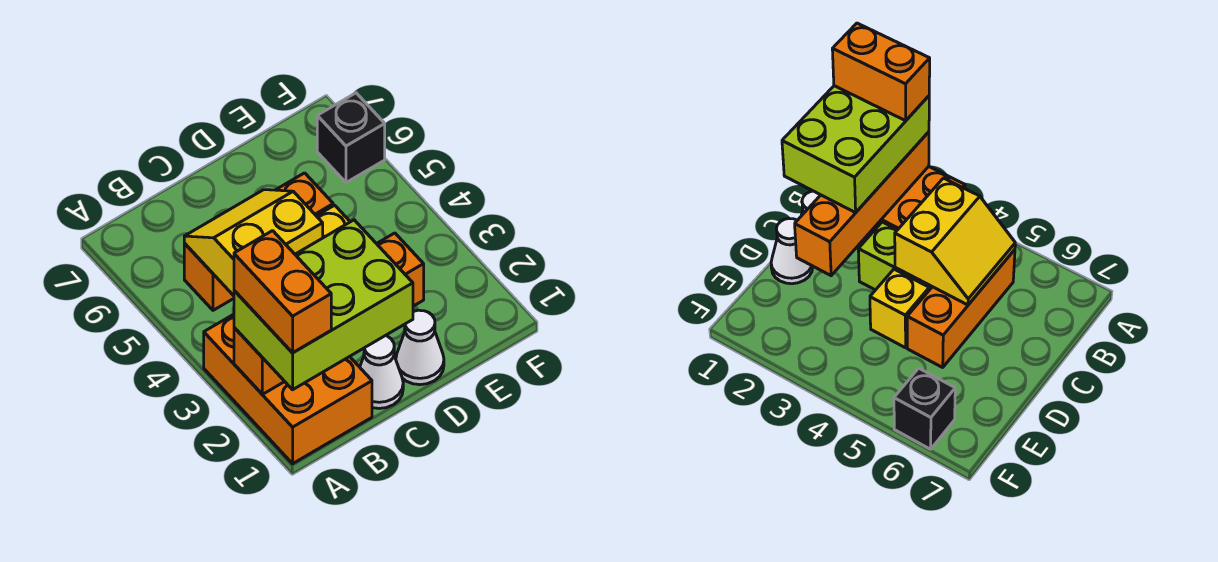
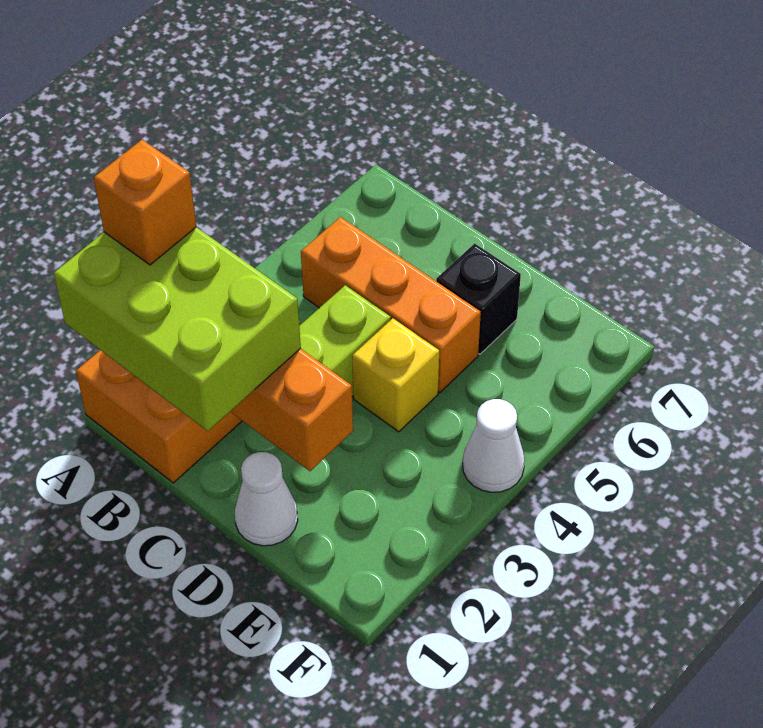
orange 1x2 brick [234,231,331,353] -> orange 1x1 brick [94,140,196,265]
yellow 2x2 slope [184,190,323,296] -> none
white 1x1 cone [360,336,403,409] -> white 1x1 cone moved to [463,399,525,492]
black 1x1 brick [317,93,385,183] -> black 1x1 brick moved to [436,244,521,354]

